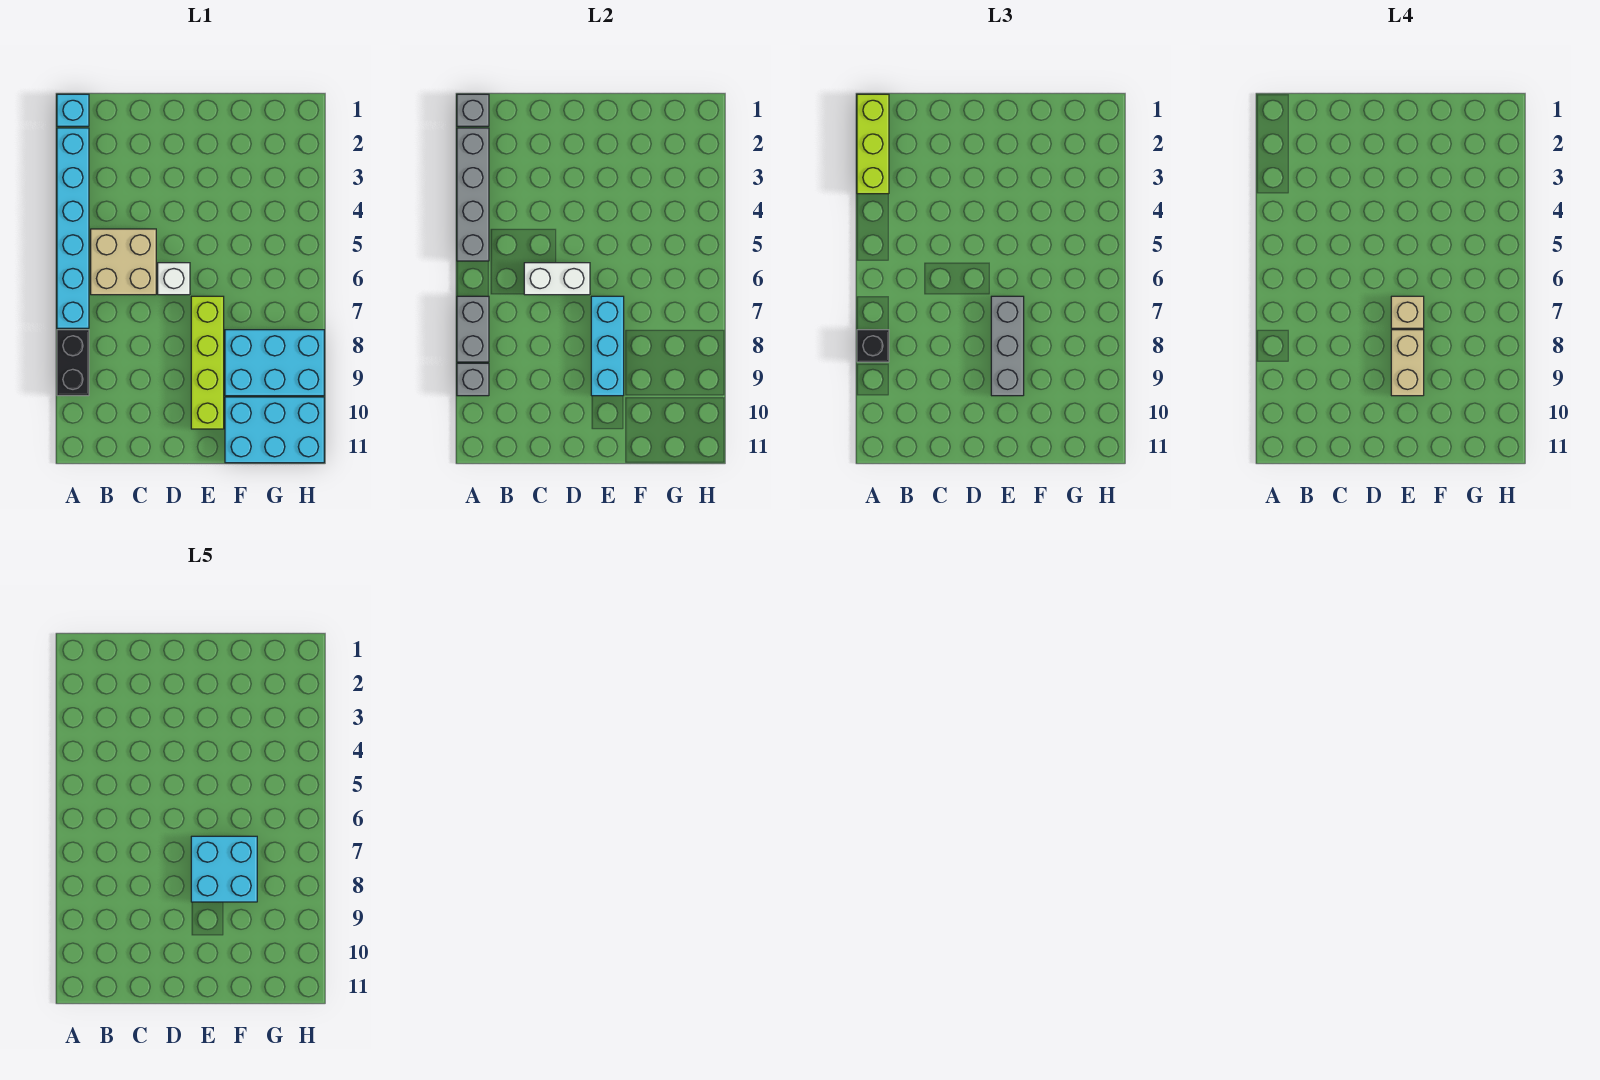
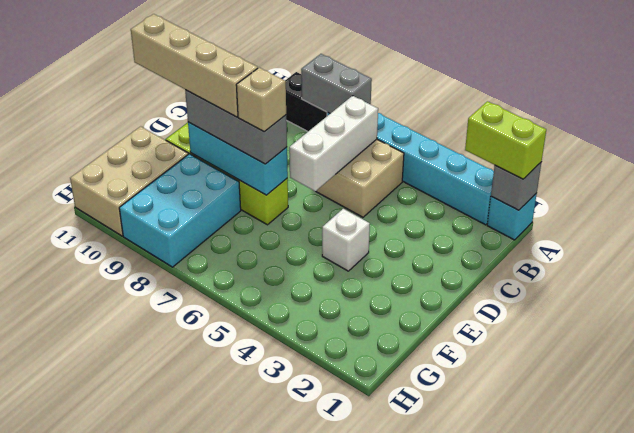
lime 1x3 brick [857,94,889,194] -> lime 1x2 brick [465,101,546,179]
grey 1x4 brick [457,128,489,261] -> none
black 1x1 brick [857,330,889,362] -> none
grey 1x1 brick [457,363,489,396] -> none
white 1x2 brick [524,263,590,295] -> white 1x3 brick [289,96,378,191]
white 1x1 brick [158,263,190,295] -> white 1x1 brick moved to [322,209,370,271]
cyan 2x2 brick [191,836,257,902] -> none
tan 1x2 brick [1391,330,1424,396] -> tan 1x4 brick [131,14,258,117]
cyan 2x3 brick [225,397,324,463] -> tan 2x3 brick [70,126,188,236]

